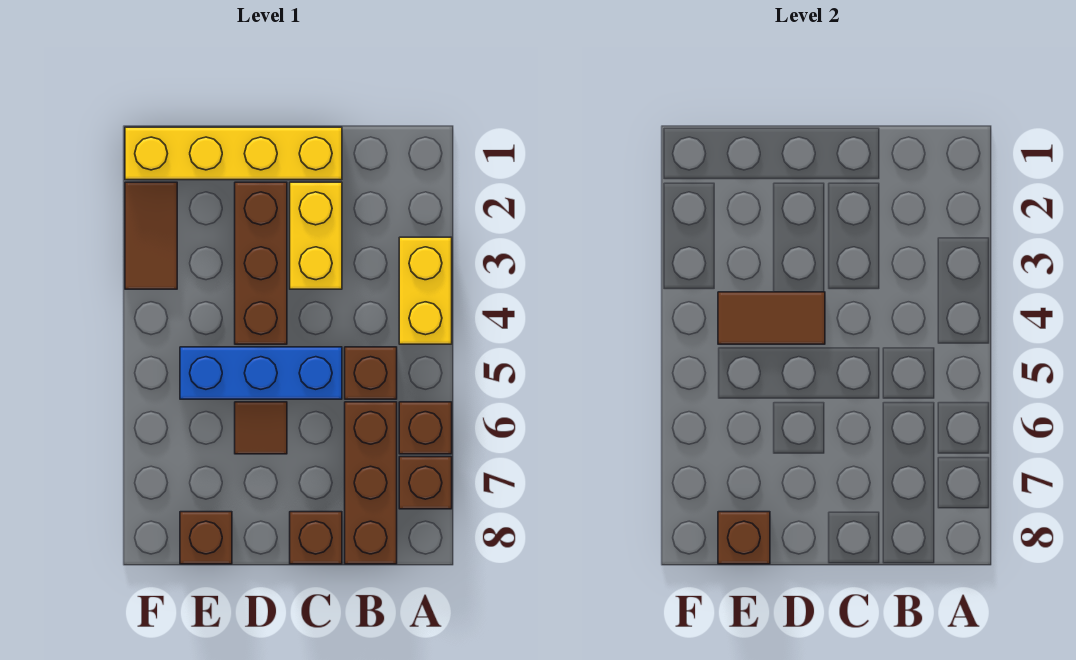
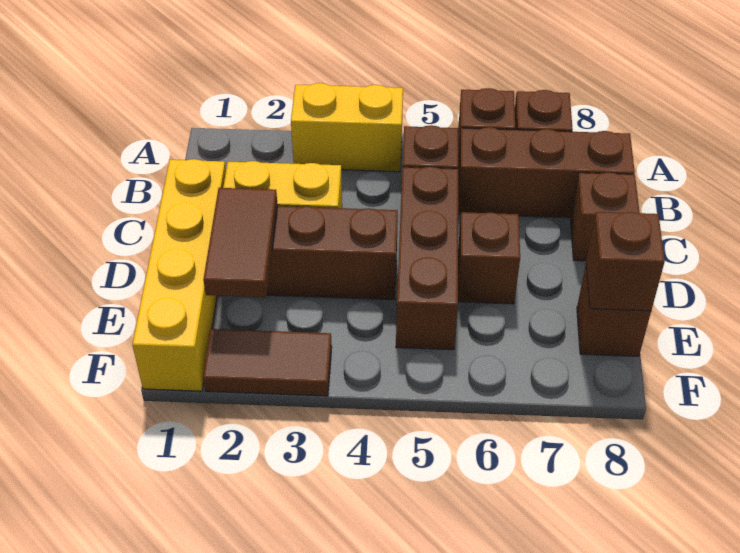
blue 1x3 brick [180,347,342,399] -> brown 1x3 brick [396,167,458,350]
brown 1x2 tile [718,292,825,344] -> brown 1x2 tile moved to [203,188,278,297]
brown 1x1 tile [235,402,287,454] -> brown 1x1 brick [458,212,520,304]

